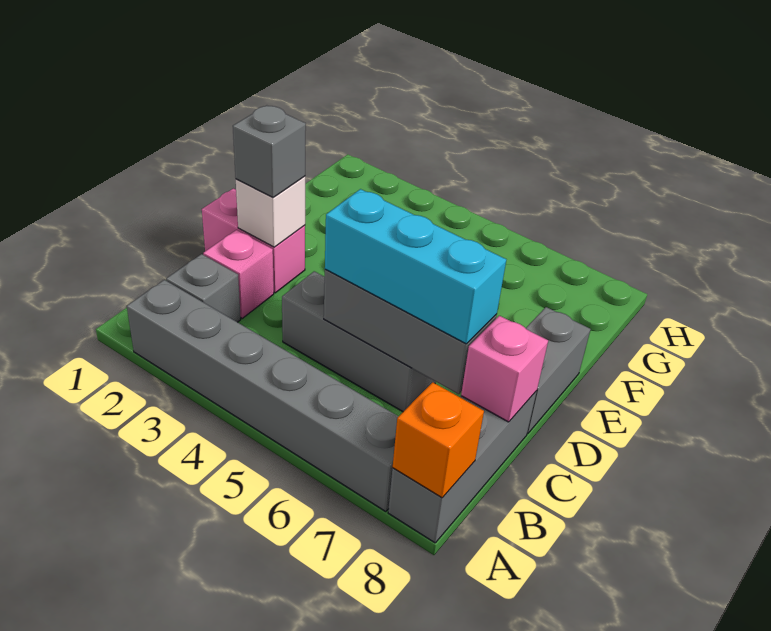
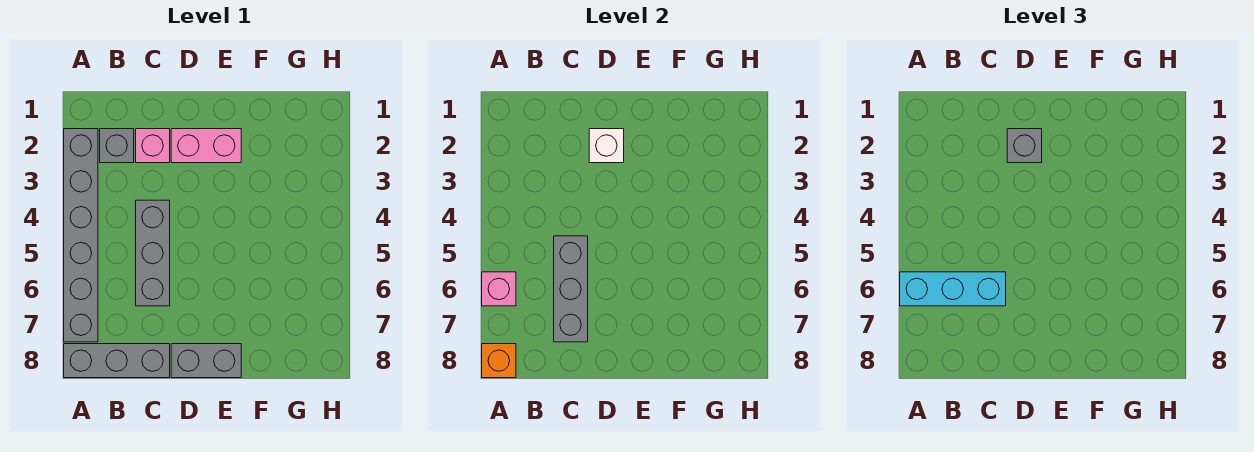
cyan 1x3 brick [325,189,506,344] -> cyan 1x3 brick turned to [900,272,1006,306]
pink 1x1 brick [461,316,548,422] -> pink 1x1 brick moved to [482,272,516,306]
pink 1x2 brick [202,189,305,293] -> pink 1x2 brick turned to [171,129,241,163]

